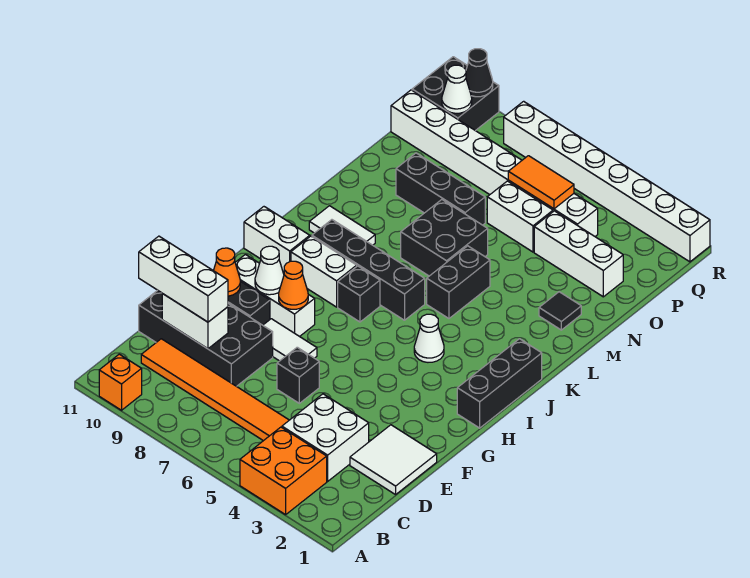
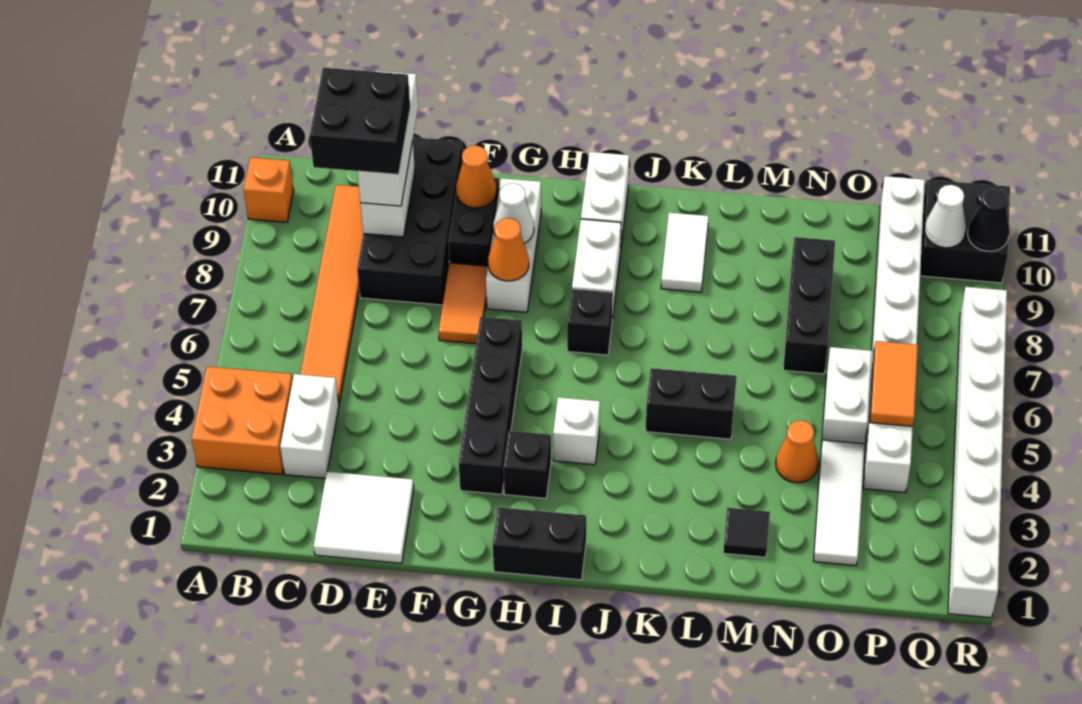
white 2x2 brick [282,394,369,481] -> white 1x2 brick [280,374,339,478]
black 1x1 brick [277,347,319,403] -> black 1x1 brick moved to [503,431,551,498]
white 1x2 tile [263,319,317,361] -> orange 1x2 tile [439,263,488,344]
black 1x3 brick [457,339,542,428] -> black 1x2 brick [493,507,586,580]
white 1x1 cone [414,314,444,362] -> white 1x1 brick [553,397,600,465]
black 1x4 brick [312,220,425,320] -> black 1x4 brick moved to [459,317,522,494]
black 2x2 brick [401,200,488,276] -> black 2x2 brick moved to [310,68,410,174]
none -> orange 1x1 cone [776,420,818,483]
white 1x3 brick [534,211,623,297] -> white 1x3 tile [814,440,865,566]

